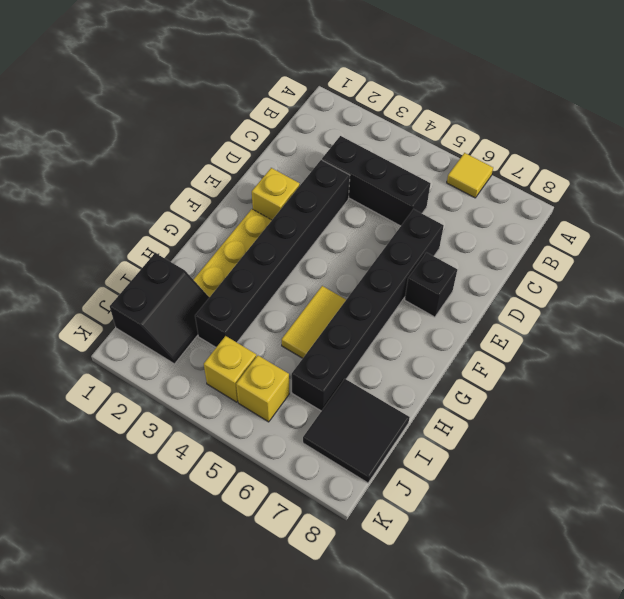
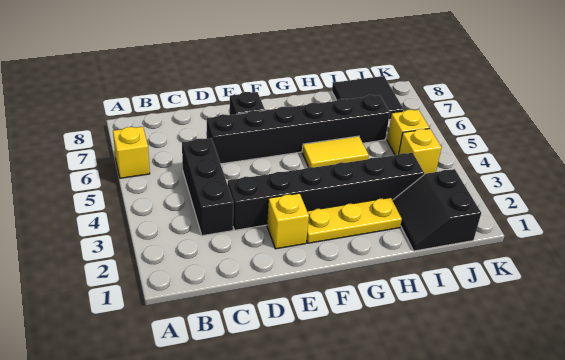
yellow 1x1 tile [447,153,493,198] -> yellow 1x1 brick [113,127,150,178]
black 2x2 slope [110,253,209,364] -> black 2x2 slope turned to [392,169,481,251]

